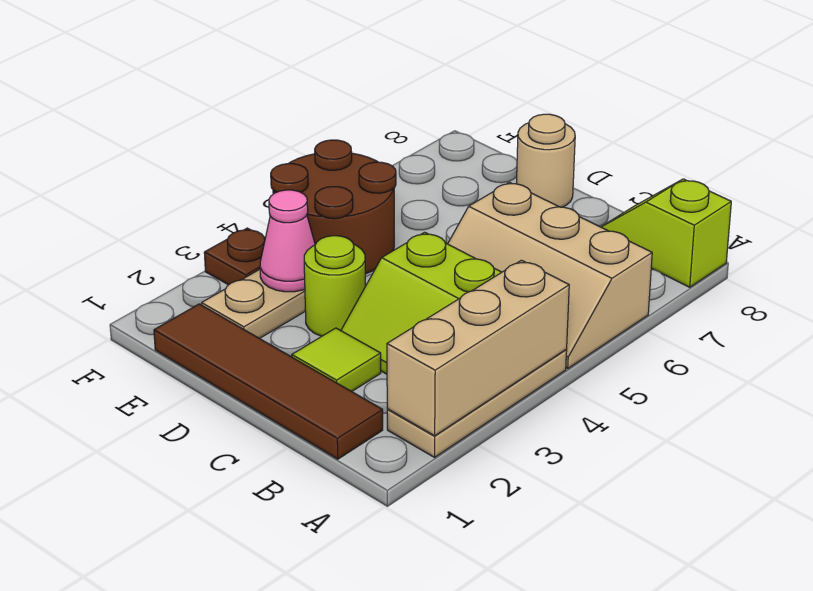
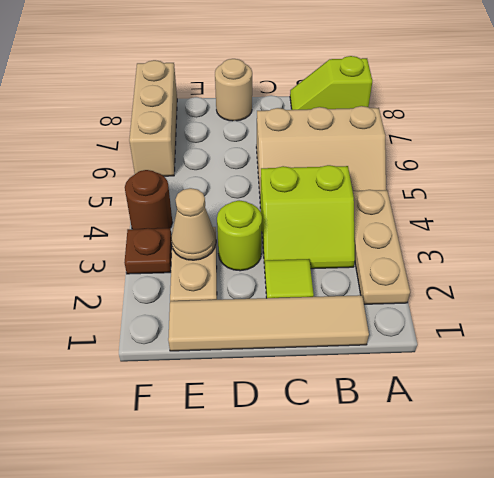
tan 1x3 brick [387,260,569,436] -> tan 1x3 brick moved to [129,60,177,176]
brown 1x4 tile [154,304,383,459] -> tan 1x4 tile [168,295,369,351]
pink 1x1 cone [260,190,315,292] -> tan 1x1 cone [171,188,216,260]
brown 2x2 round brick [271,140,396,274] -> brown 1x1 round brick [125,170,172,229]

